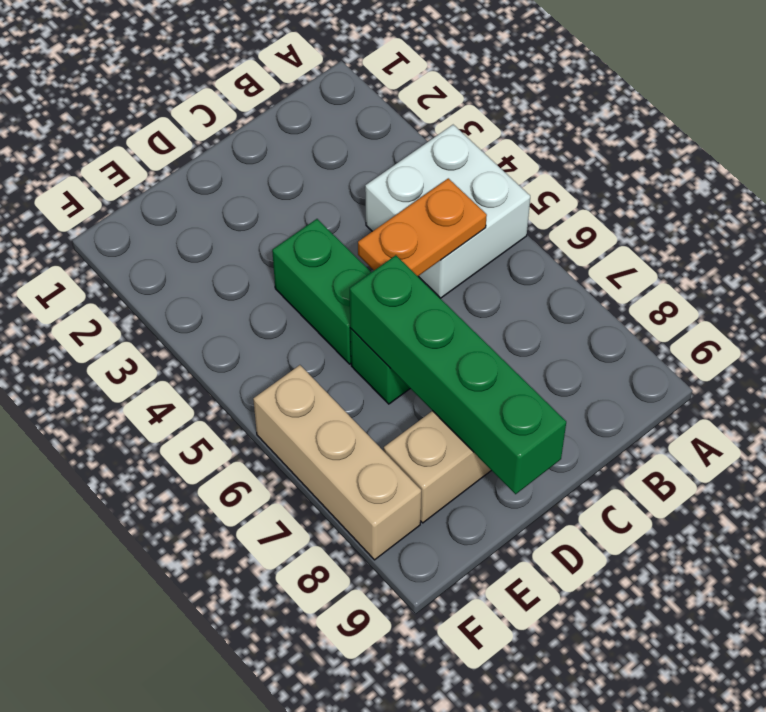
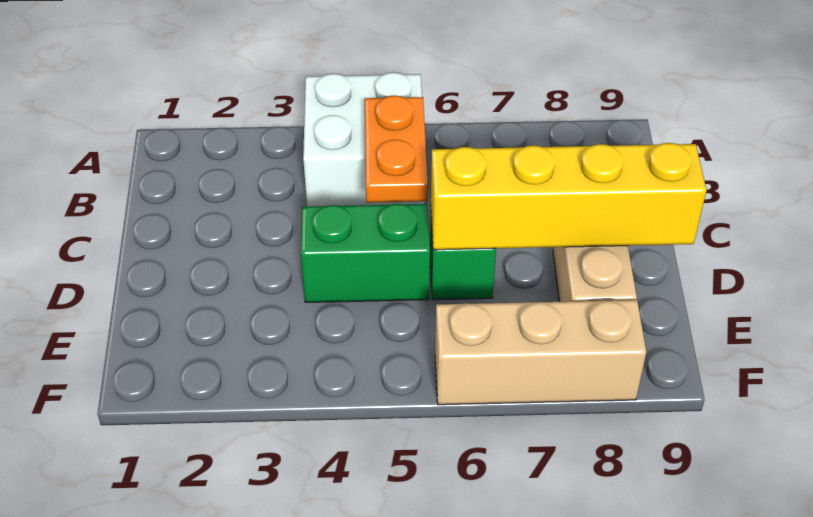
green 1x4 brick [350,255,566,494] -> yellow 1x4 brick [431,143,706,250]

